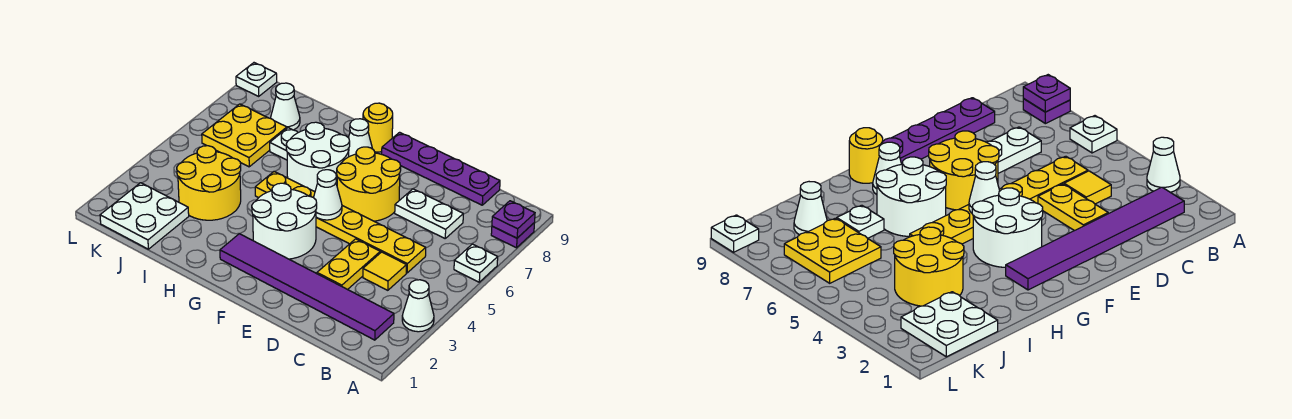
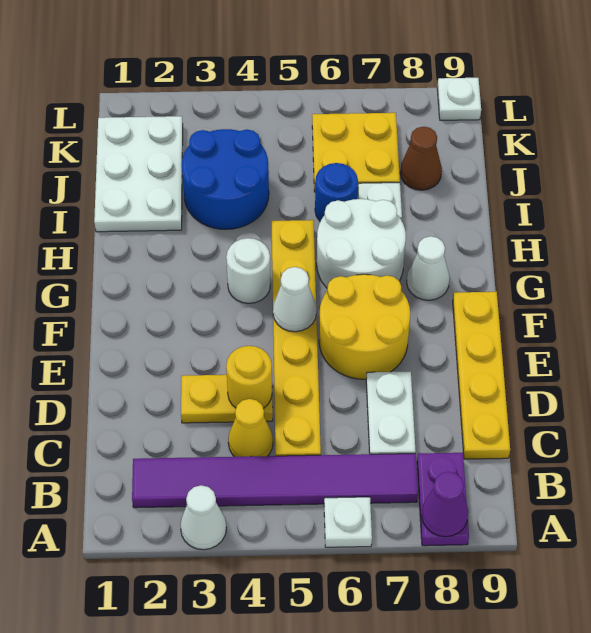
purple 1x1 plate [491,223,534,248] -> purple 1x2 plate [417,453,469,546]
purple 1x1 plate [492,201,535,238] -> purple 1x1 cone [422,472,468,537]
purple 1x6 tile [220,234,394,340] -> purple 1x6 tile turned to [132,454,418,508]
yellow 1x1 tile [363,252,407,290] -> yellow 1x1 cone [228,399,273,457]
purple 1x4 plate [382,132,500,205] -> yellow 1x4 plate [453,292,510,459]
white 2x2 round brick [252,183,317,259] -> white 1x1 round brick [226,238,270,303]
yellow 1x1 round brick [363,103,393,152] -> yellow 1x1 round brick moved to [226,346,272,409]
yellow 2x2 round brick [177,146,241,220] -> blue 2x2 round brick [182,129,269,229]
none -> blue 1x1 round brick [315,163,358,221]
white 2x2 plate [100,183,189,249] -> white 2x3 plate [94,116,183,232]
white 1x1 cone [271,83,300,130] -> brown 1x1 cone [400,127,442,190]

